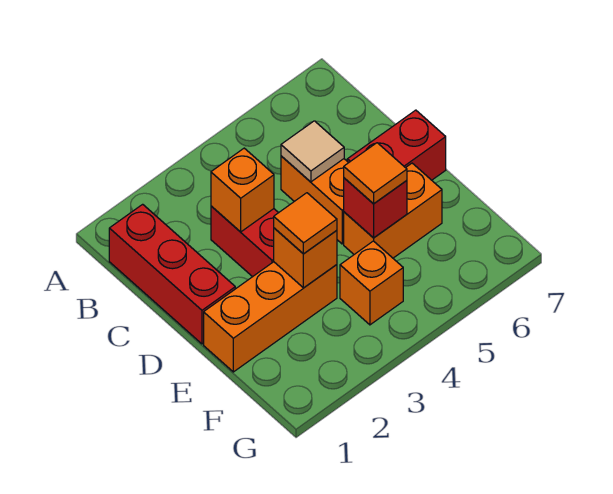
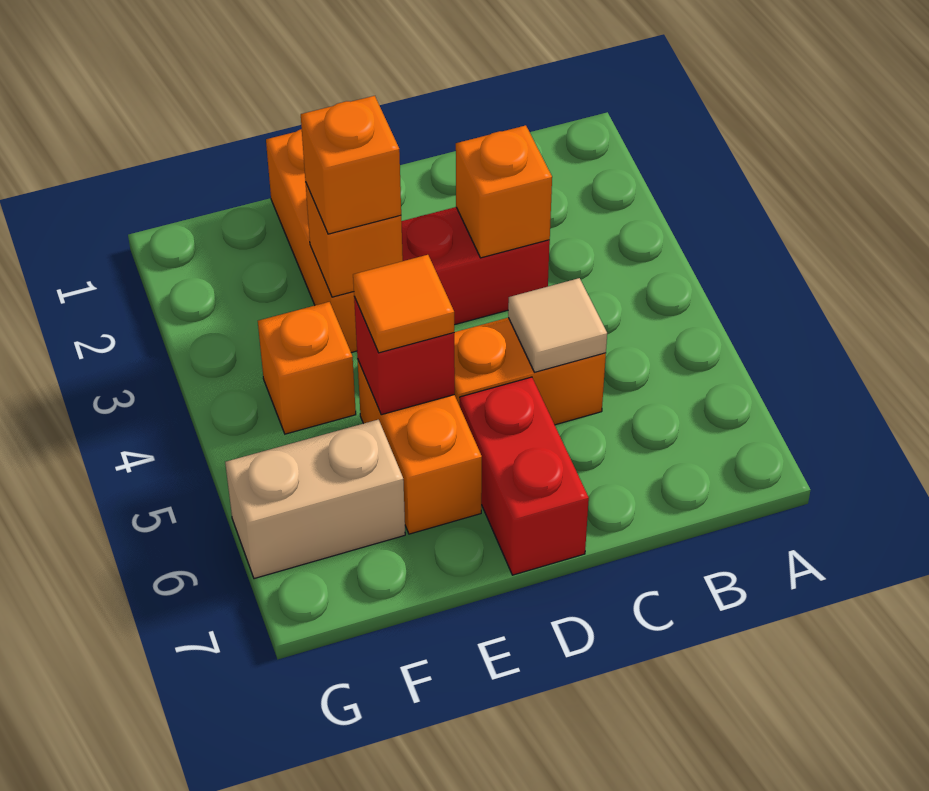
red 1x3 brick [109,204,235,344] -> none
orange 1x1 tile [274,193,337,254] -> orange 1x1 brick [301,96,401,234]
none -> tan 1x2 brick [225,420,405,579]

